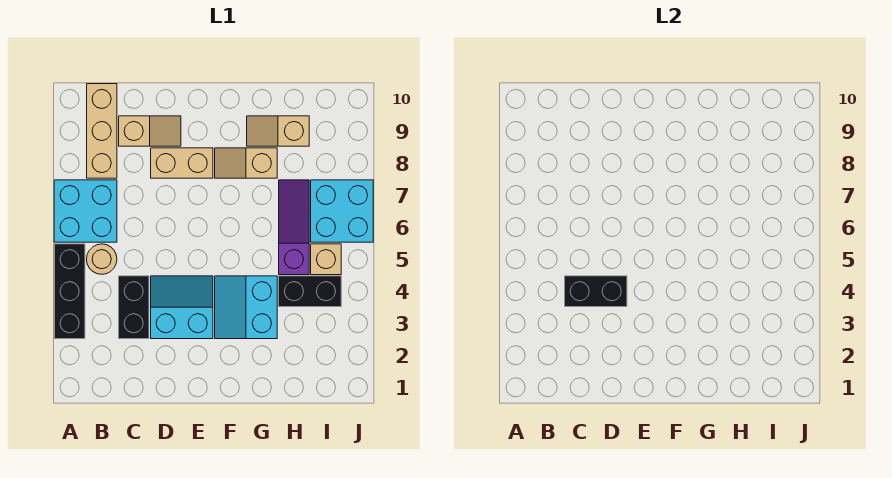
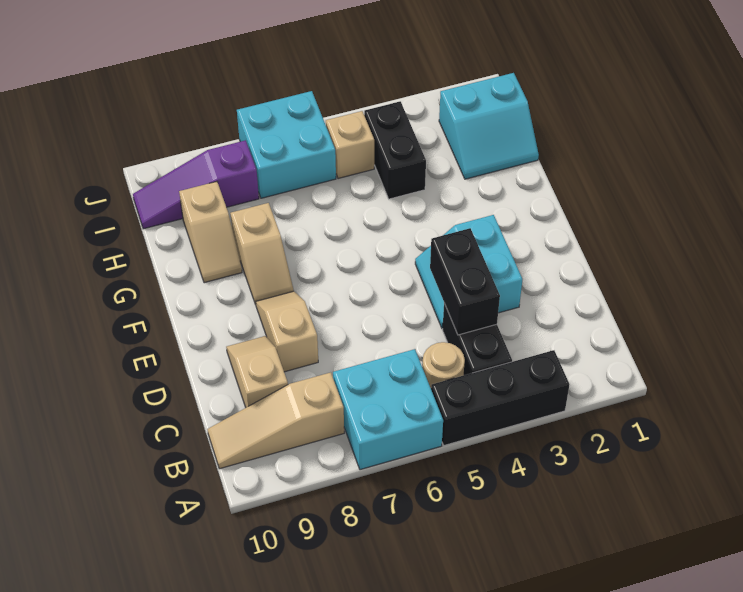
tan 1x3 brick [87,84,117,178] -> tan 1x3 slope [207,372,344,469]
black 1x2 brick [119,276,149,339] -> black 1x2 brick turned to [442,303,512,375]
tan 1x2 brick [151,148,213,178] -> tan 1x2 slope [256,291,318,372]
cyan 2x2 slope [215,276,277,339] -> cyan 2x2 slope moved to [439,73,539,179]
purple 1x3 slope [279,180,309,275] -> purple 1x3 slope moved to [133,140,259,229]

